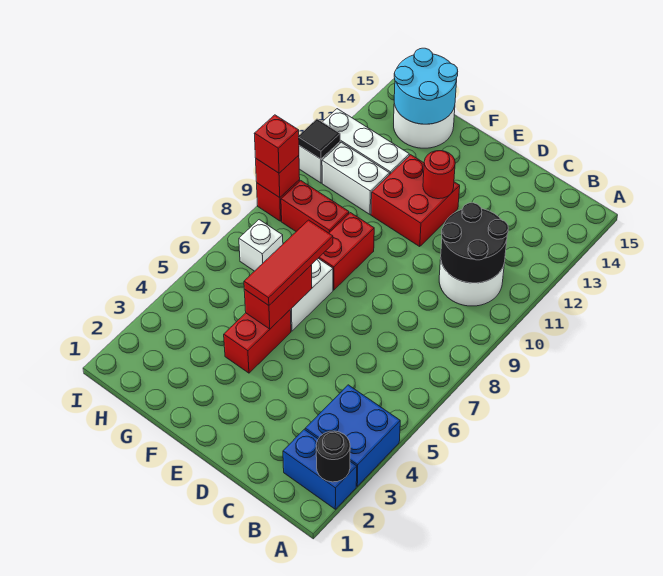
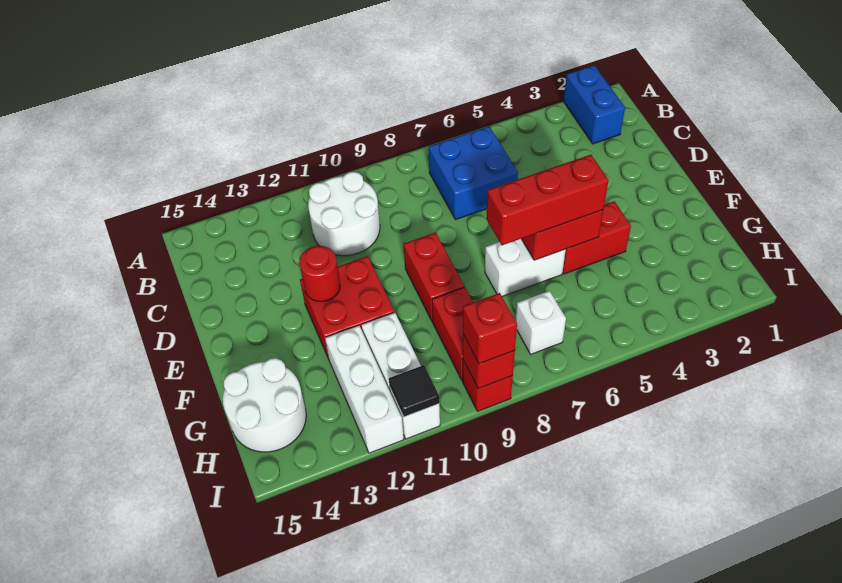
black 1x1 round brick [316,431,350,482] -> none
blue 2x2 brick [305,385,400,486] -> blue 2x2 brick moved to [429,126,518,220]
black 2x2 round brick [441,203,508,283] -> none
red 1x3 tile [244,220,333,305] -> red 1x3 brick [486,155,609,245]
red 1x2 brick [318,213,374,290] -> red 1x2 brick turned to [404,233,464,322]
cyan 2x2 round brick [394,48,458,124] -> none

